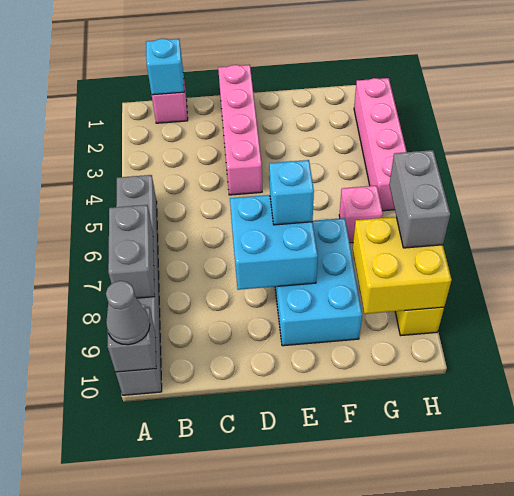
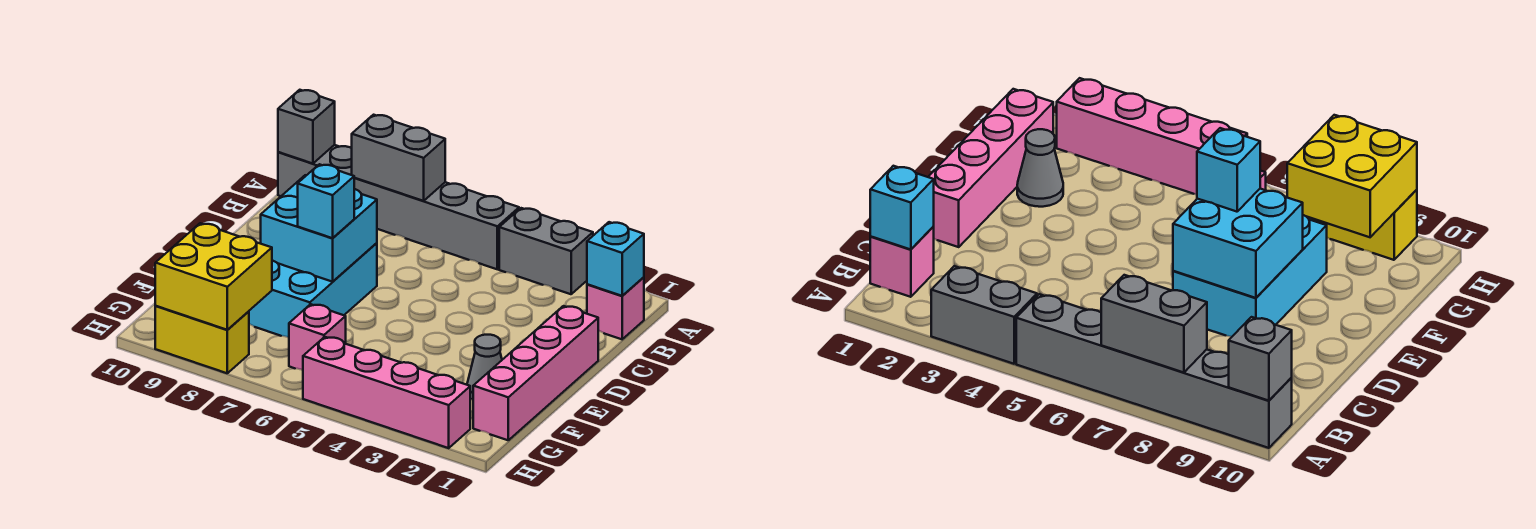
grey 1x1 cone [106,281,150,345] -> grey 1x1 cone moved to [467,335,502,400]
pink 1x4 brick [218,65,262,195] -> pink 1x4 brick turned to [473,306,598,440]
cyan 2x3 brick [275,218,362,346] -> cyan 2x3 brick turned to [249,243,377,338]
grey 1x2 brick [389,150,450,248] -> grey 1x2 brick moved to [499,208,593,294]

